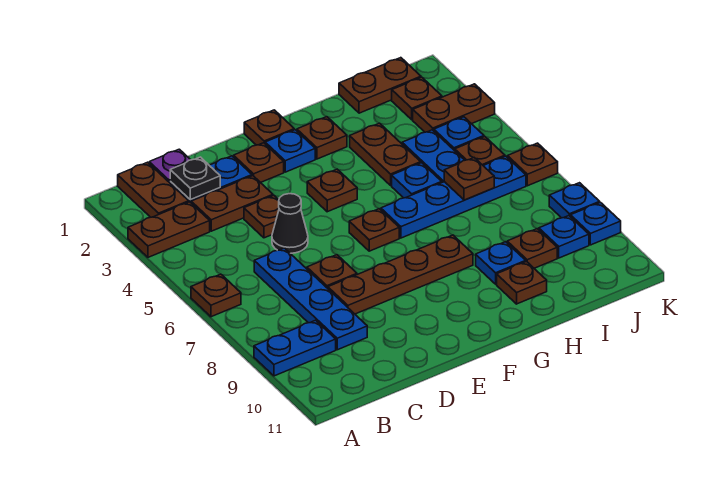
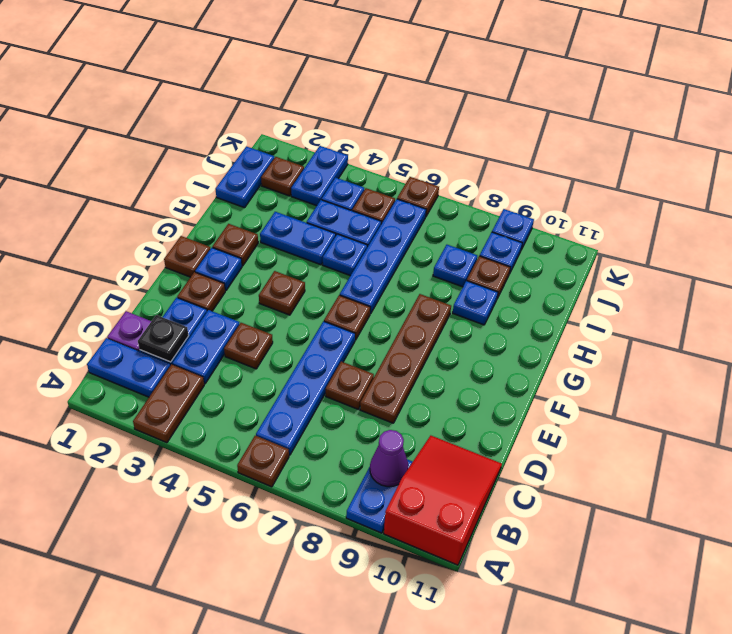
none -> red 2x3 slope [384,436,502,565]
brown 1x2 plate [118,162,189,217] -> blue 1x2 plate [87,338,170,397]
none -> purple 1x1 cone [370,430,408,487]
brown 1x2 plate [191,176,273,231] -> blue 1x2 plate [172,310,239,384]
blue 1x4 plate [254,248,367,350] -> blue 1x4 plate turned to [256,321,355,455]
black 1x1 cone [272,194,308,253] -> none
brown 1x2 plate [350,123,421,185] -> blue 1x2 plate [260,212,336,265]
brown 1x1 plate [497,262,547,304] -> none
brown 1x2 plate [339,58,421,113] -> blue 1x2 plate [216,147,274,208]
brown 1x1 plate [444,158,494,200] -> none
brown 1x2 plate [413,84,495,132] -> blue 1x2 plate [291,146,348,206]
blue 1x1 plate [549,183,600,218] -> blue 1x1 plate moved to [433,245,477,287]

